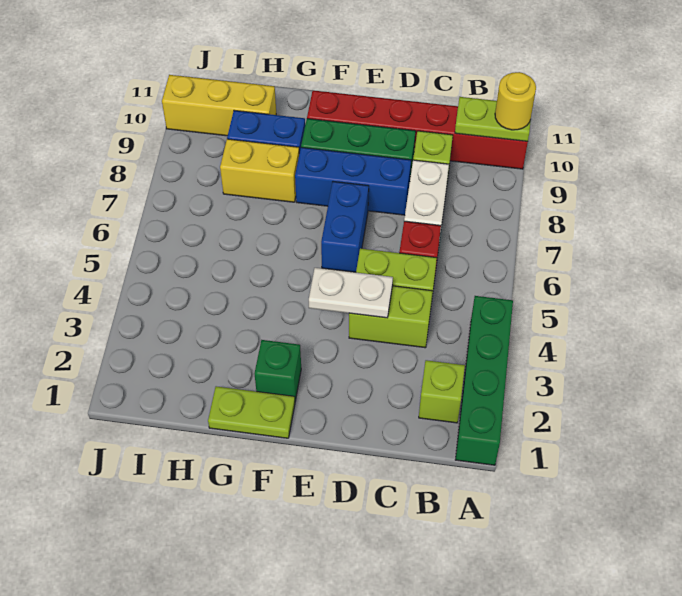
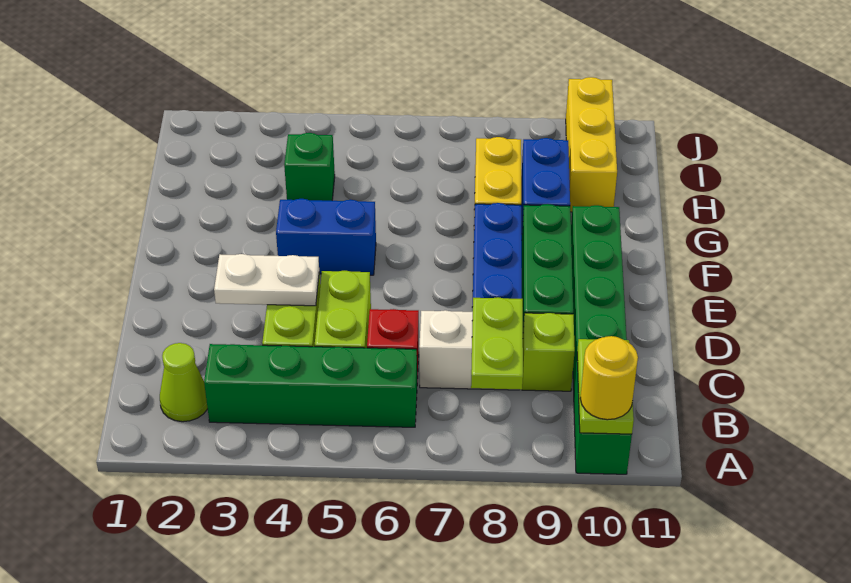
green 1x4 brick [455,296,513,465] -> green 1x4 brick moved to [204,344,417,427]
red 1x6 brick [307,90,528,169] -> green 1x6 brick [571,205,632,474]
lime 1x1 brick [419,360,465,423] -> lime 1x1 cone [160,343,208,422]
white 1x2 plate [309,268,393,318] -> white 1x2 plate turned to [214,254,319,306]
blue 1x2 brick [321,182,369,272] -> blue 1x2 brick moved to [276,199,376,275]
lime 1x2 plate [208,386,295,438] -> lime 1x2 plate moved to [471,297,523,390]
green 1x1 brick [255,340,301,401] -> green 1x1 brick moved to [284,133,335,201]

